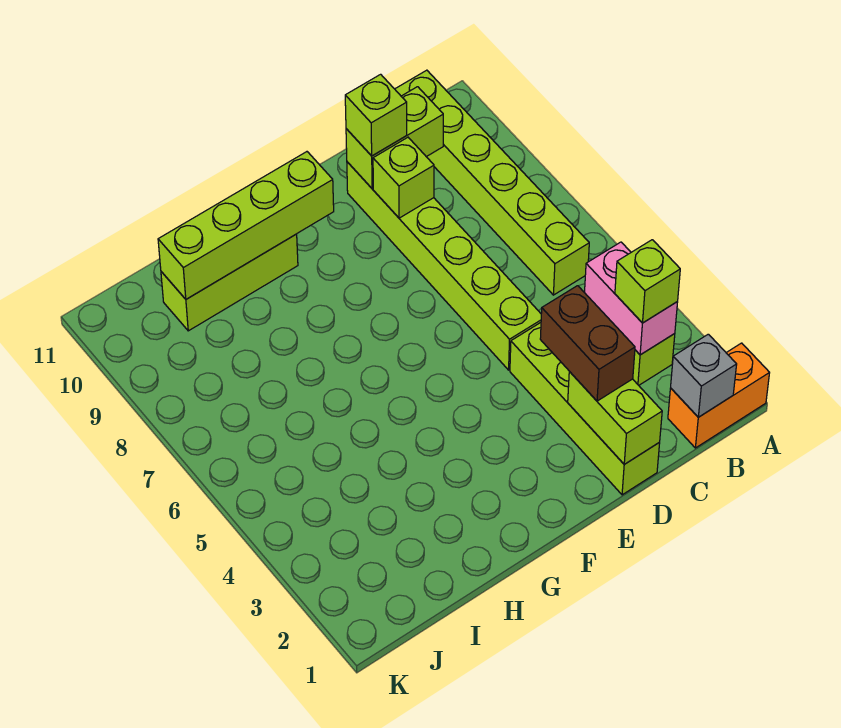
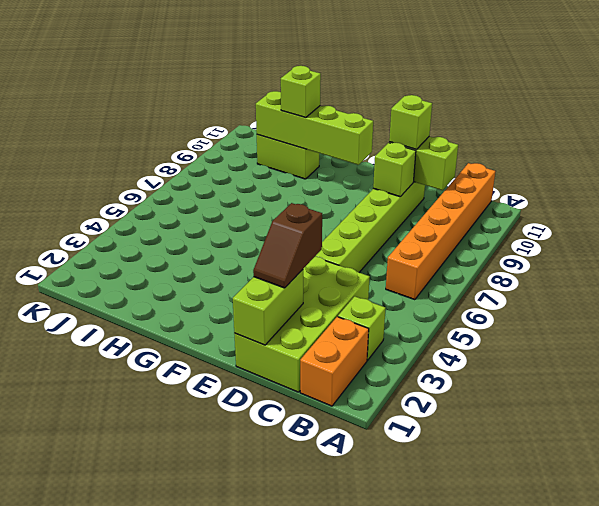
orange 1x2 brick [668,343,769,448] -> orange 1x2 brick turned to [300,317,369,406]
grey 1x1 brick [671,334,737,417] -> none
pink 1x2 brick [585,242,678,355] -> none
lime 1x1 brick [615,240,680,323] -> lime 1x1 brick moved to [281,66,321,118]
lime 1x6 brick [395,70,589,295] -> orange 1x6 brick [386,163,496,300]
lime 1x4 brick [510,323,660,495] -> lime 2x4 brick [234,257,370,392]
brown 1x2 brick [540,286,635,401] -> brown 1x2 slope [253,203,322,288]
lime 1x3 brick [161,234,298,331] -> lime 1x2 brick [257,135,319,179]

